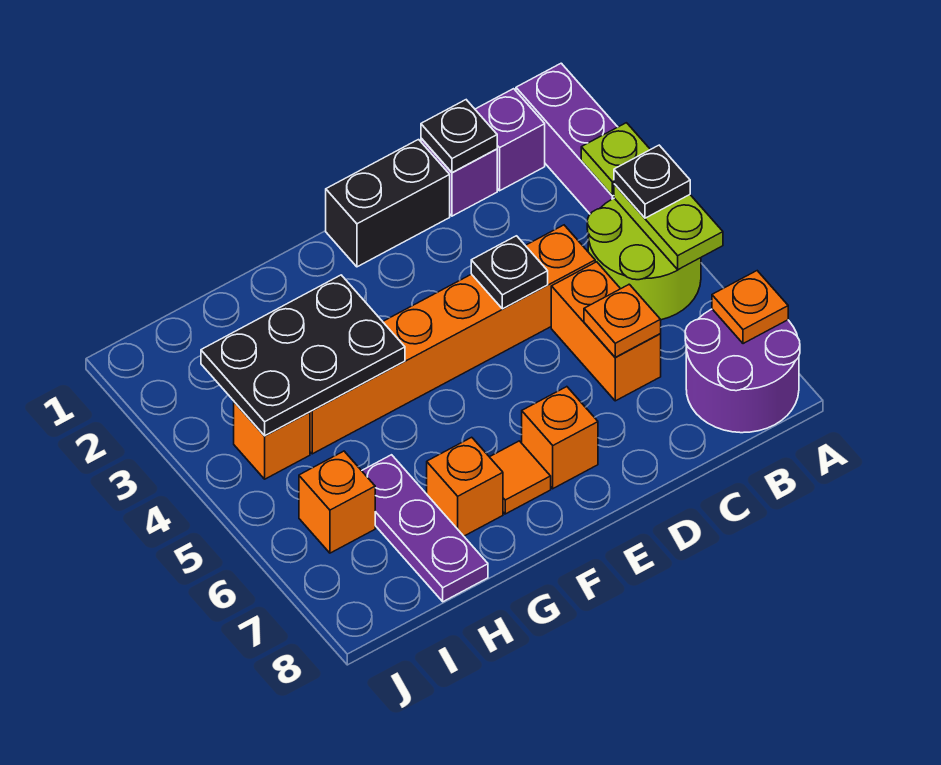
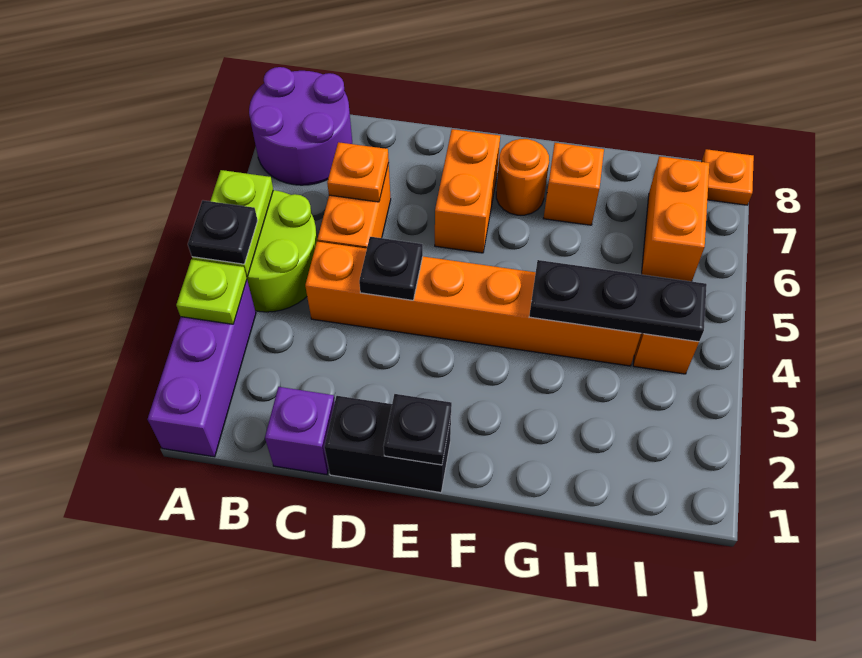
orange 1x1 plate [712,271,788,344] -> orange 1x1 plate moved to [702,149,754,205]
purple 1x1 brick [475,89,545,191] -> none
black 1x1 plate [421,100,497,173] -> black 1x1 plate moved to [384,394,452,465]
orange 1x1 brick [522,387,598,489] -> orange 1x2 brick [435,129,500,253]
orange 1x1 tile [490,441,551,514] -> orange 1x1 round brick [496,139,549,215]
black 2x3 plate [201,275,405,436] -> black 1x3 plate [529,260,707,342]
purple 1x3 plate [362,455,488,602] -> none
orange 1x1 brick [299,451,375,553] -> orange 1x2 brick [642,156,709,281]

